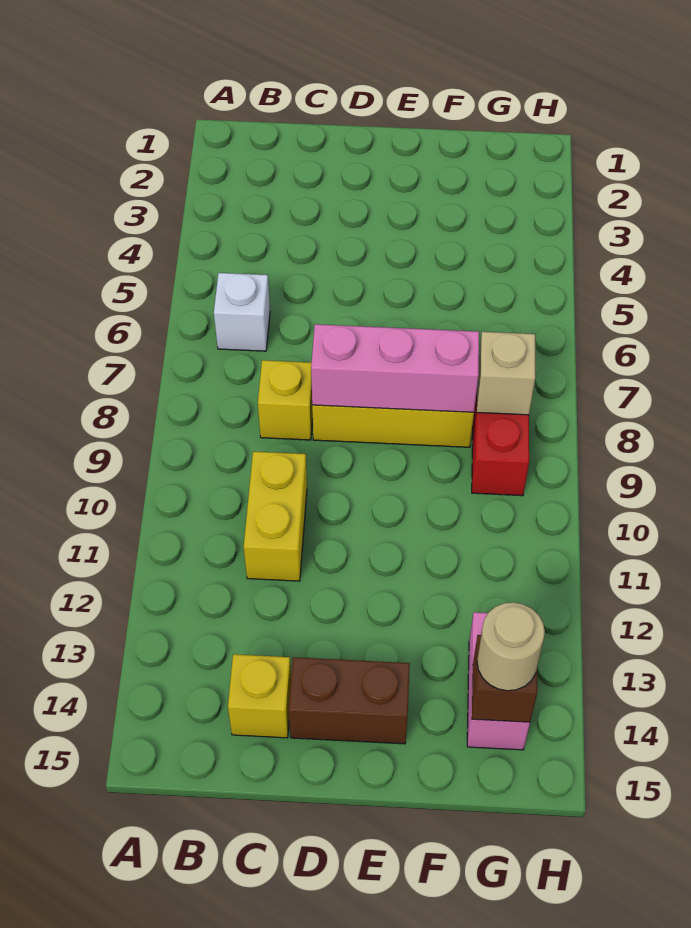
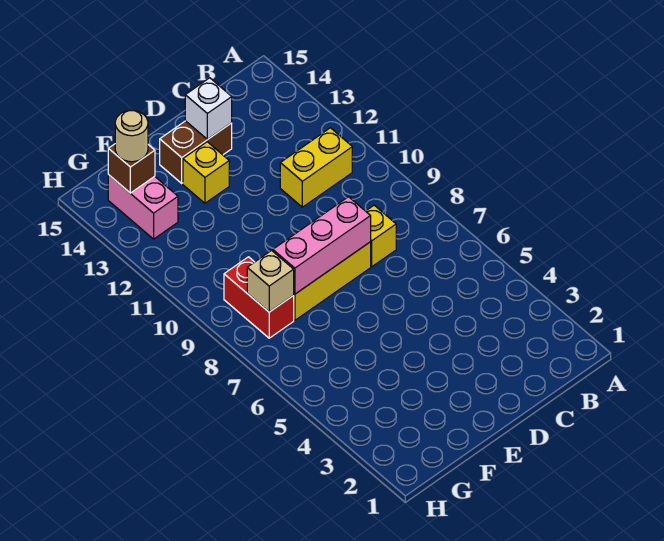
white 1x1 brick [214,273,270,351] -> white 1x1 brick moved to [185,78,232,140]
yellow 1x2 brick [244,451,307,581] -> yellow 1x2 brick turned to [280,128,352,207]
yellow 1x1 brick [228,654,291,738] -> yellow 1x1 brick moved to [183,142,229,203]

